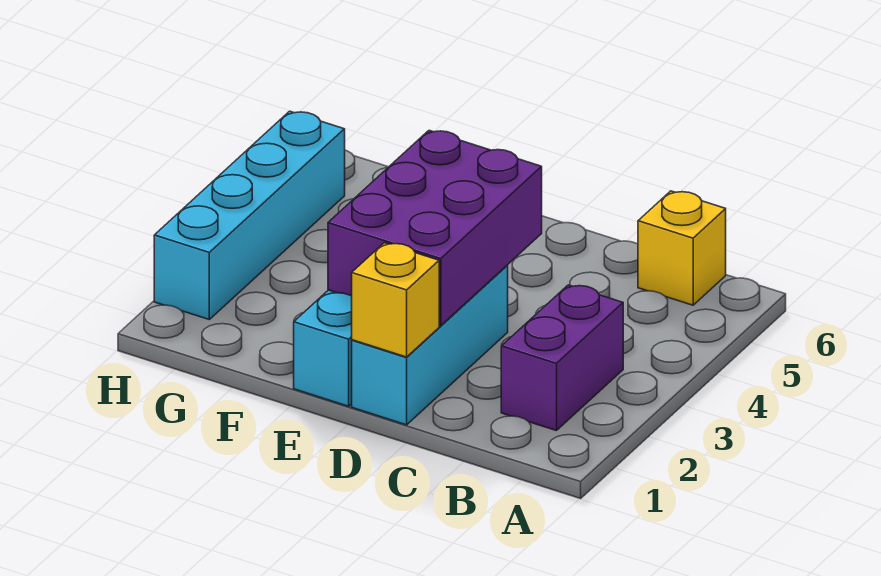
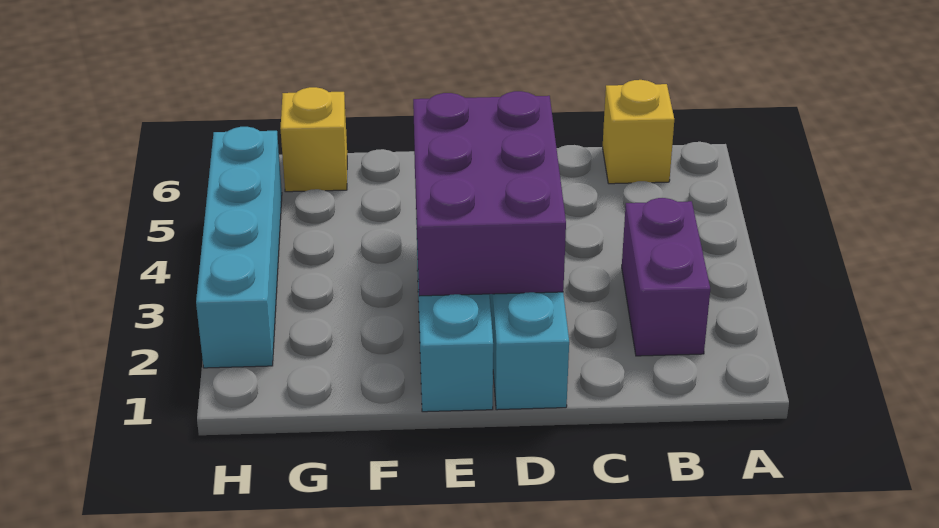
yellow 1x1 brick [352,243,439,357] -> yellow 1x1 brick moved to [280,87,347,192]

